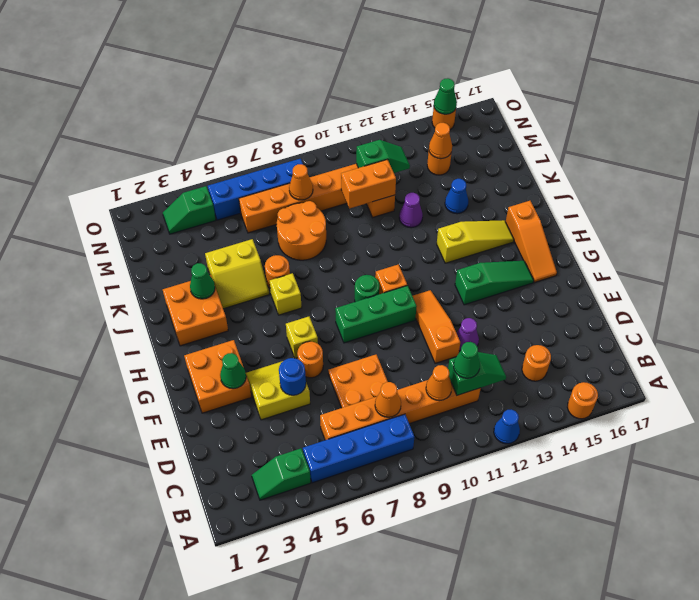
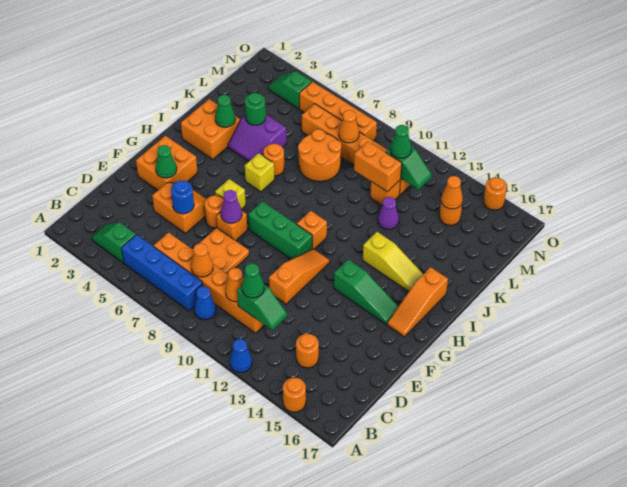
yellow 2x2 slope [246,361,310,420] -> orange 2x2 slope [152,183,206,233]
purple 1x1 cone [456,318,479,351] -> purple 1x1 cone moved to [221,190,242,223]
none -> orange 1x1 brick [216,211,247,241]
green 1x1 round brick [355,275,379,302] -> green 1x1 round brick moved to [245,93,266,125]
yellow 2x2 slope [205,239,269,309] -> purple 2x2 slope [228,115,287,161]
blue 1x1 cone [445,179,468,214] -> blue 1x1 cone moved to [194,286,216,320]
blue 1x4 brick [208,159,303,220] -> orange 1x4 brick [299,82,377,141]
green 1x1 cone [434,78,457,114] -> green 1x1 cone moved to [390,125,411,158]

